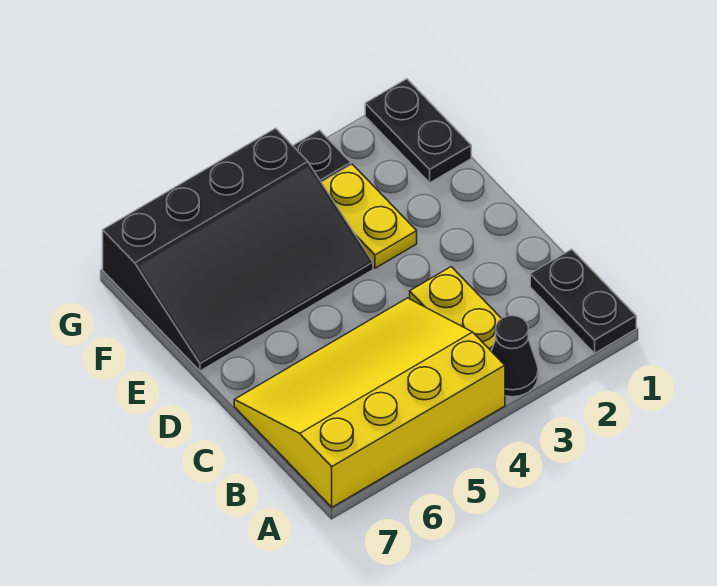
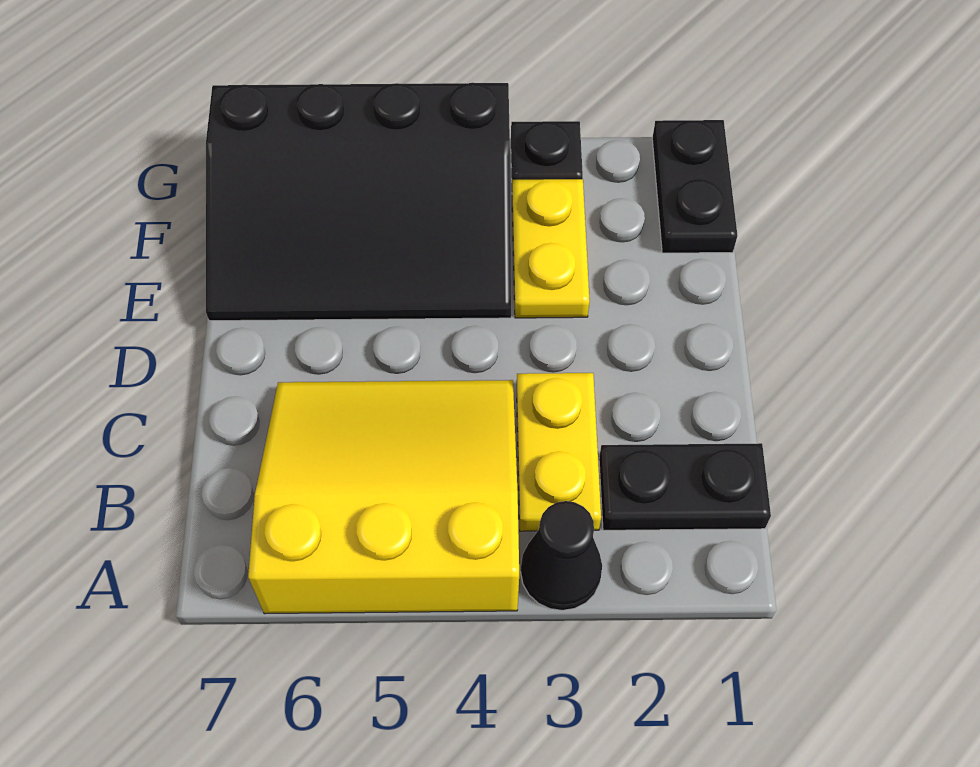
black 1x2 plate [530,249,636,353] -> black 1x2 plate turned to [599,443,771,530]
yellow 3x4 slope [234,298,505,507] -> yellow 3x3 slope [248,380,519,614]

